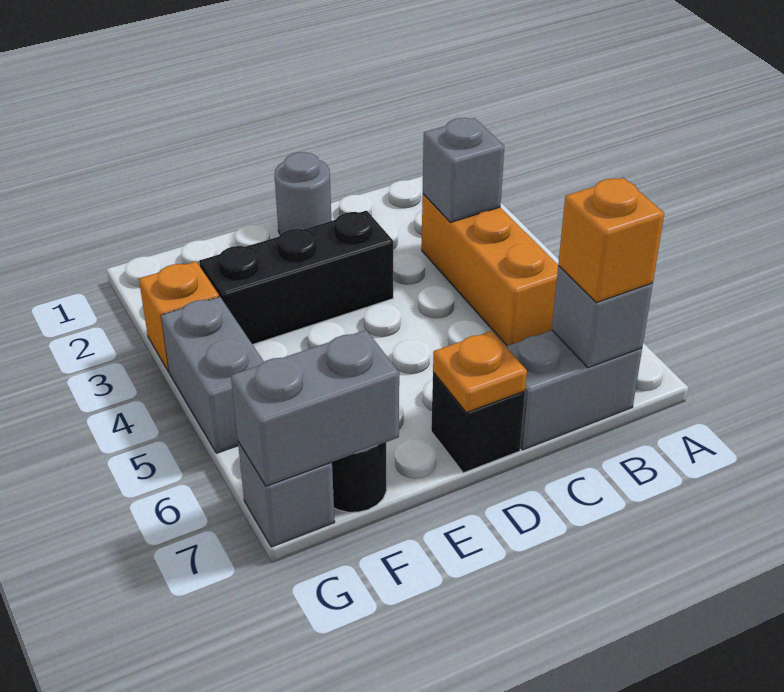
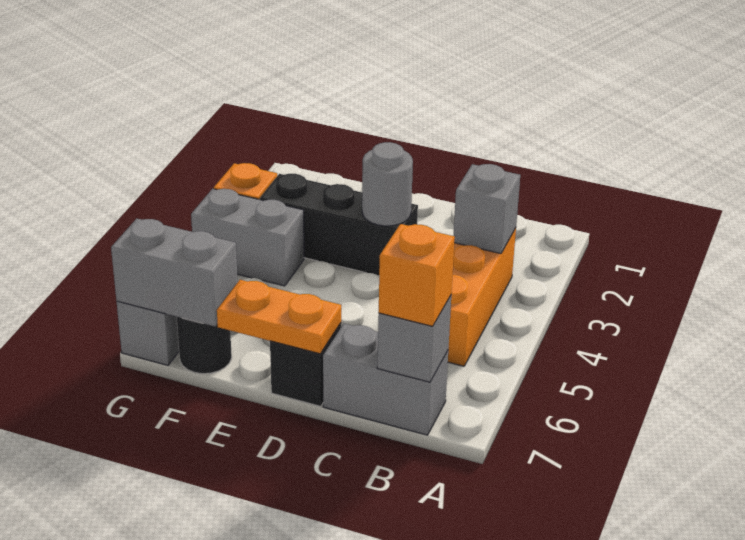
grey 1x1 round brick [275,152,332,235] -> grey 1x1 round brick moved to [362,142,413,226]
orange 1x1 plate [433,331,527,412] -> orange 1x2 plate [217,280,341,354]
grey 1x2 brick [161,297,264,453] -> grey 1x2 brick turned to [191,189,304,286]

